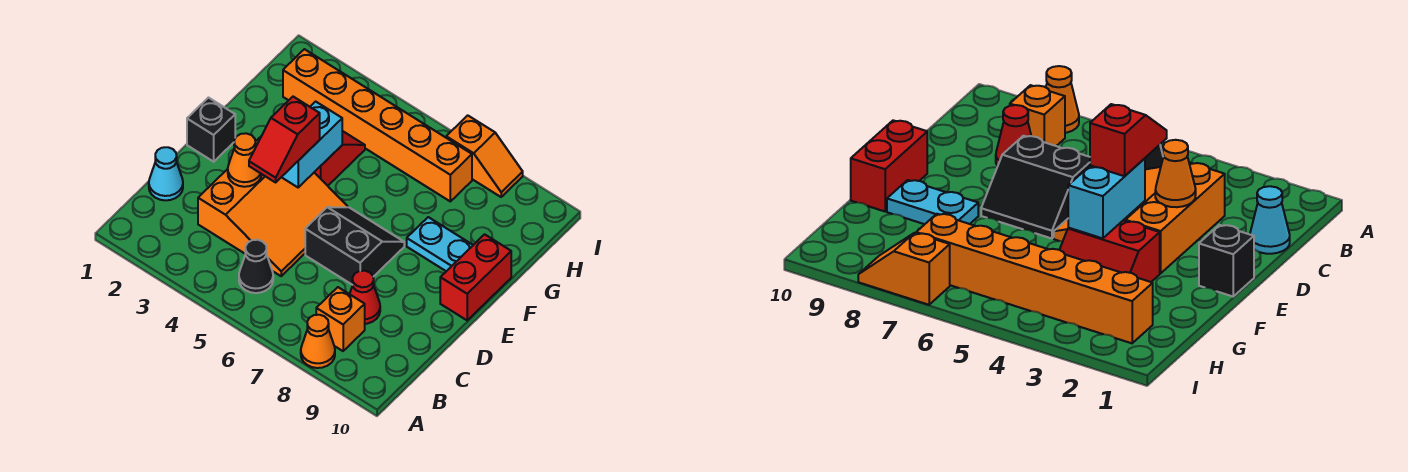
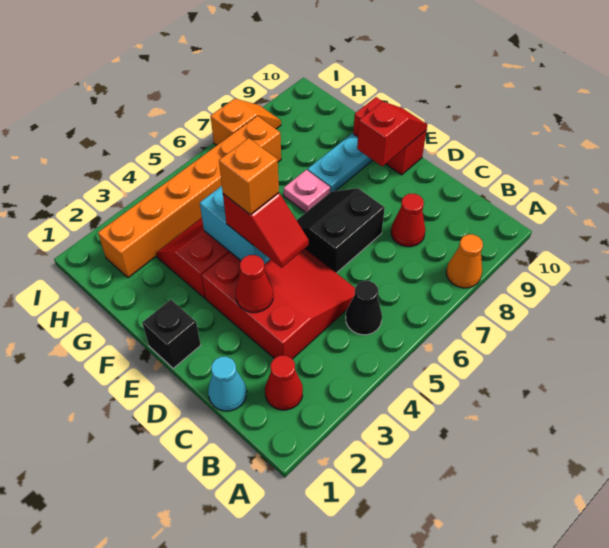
none -> red 1x1 cone [265,356,303,410]
orange 1x1 brick [316,287,365,351] -> orange 1x1 brick moved to [219,138,279,215]
orange 3x3 slope [198,137,348,276] -> red 3x3 slope [202,249,355,359]
orange 1x1 cone [228,133,262,187] -> red 1x1 cone [236,255,273,312]
none -> red 1x2 slope [357,101,427,166]
none -> pink 1x1 plate [284,170,330,213]

